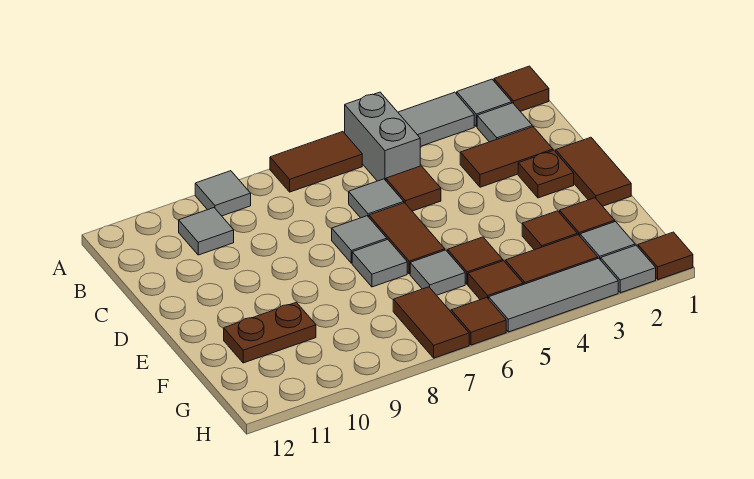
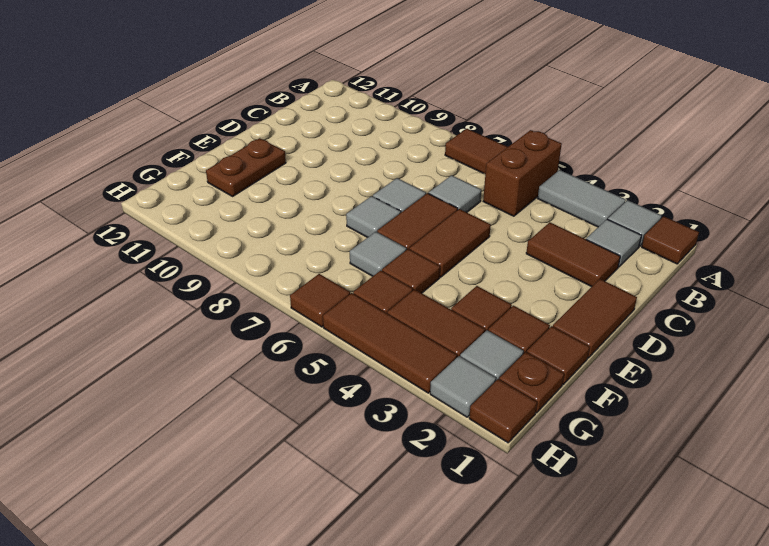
grey 1x2 brick [345,92,420,181] -> brown 1x2 brick [483,130,562,216]
grey 1x1 tile [195,171,251,216] -> none
grey 1x1 tile [179,208,234,255] -> none
brown 1x1 tile [386,166,441,211] -> brown 1x1 tile moved to [527,326,590,384]
brown 1x1 plate [518,150,574,198] -> brown 1x1 plate moved to [499,352,564,413]
brown 1x2 plate [224,302,316,363] -> brown 1x2 plate turned to [206,138,286,196]
brown 1x2 tile [393,287,469,358] -> brown 1x2 tile moved to [409,209,491,277]
grey 1x3 tile [489,258,618,332] -> brown 1x3 tile [323,293,457,393]

